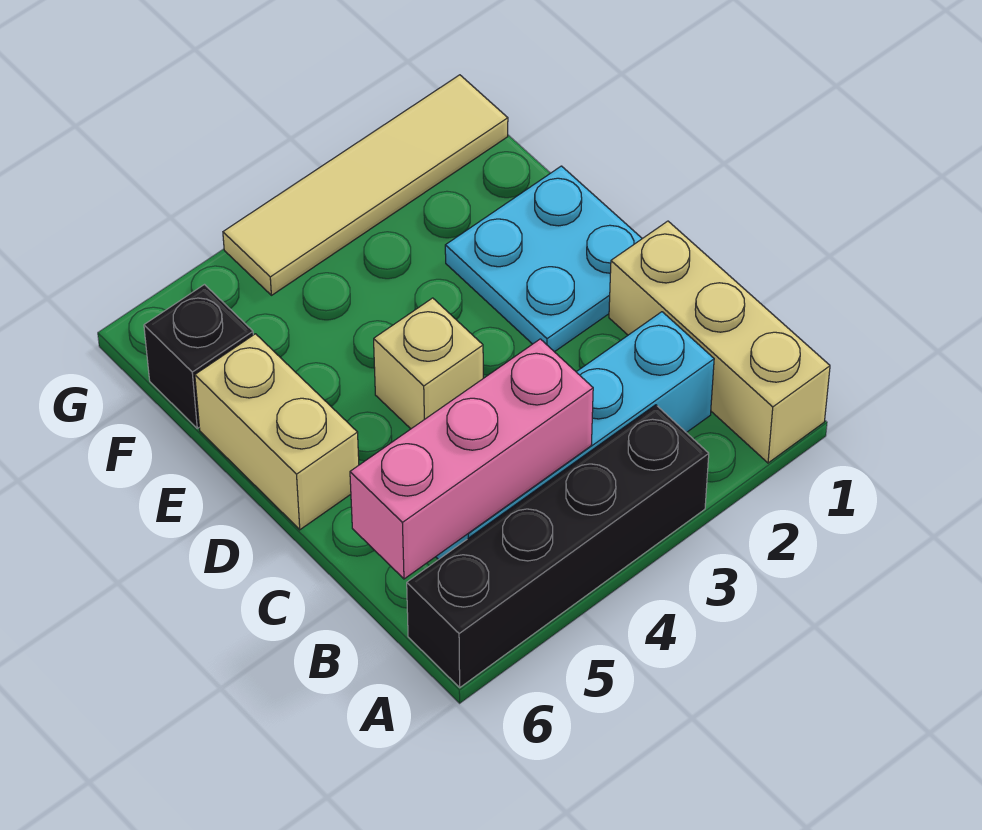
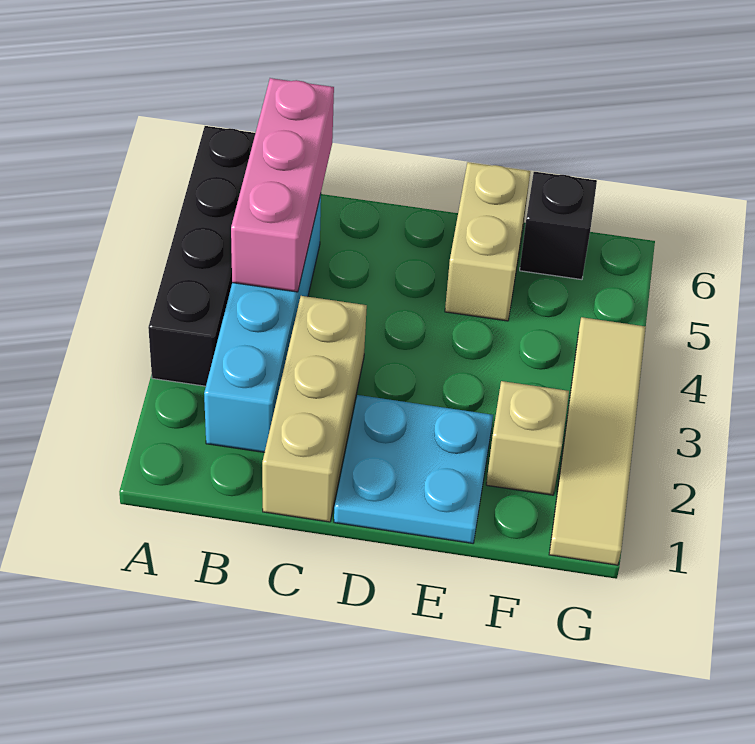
tan 1x3 brick [609,221,830,463] -> tan 1x3 brick turned to [262,296,367,522]
tan 1x1 brick [374,298,483,429] -> tan 1x1 brick moved to [486,381,569,495]
tan 1x2 brick [195,334,359,530] -> tan 1x2 brick turned to [445,162,530,321]

